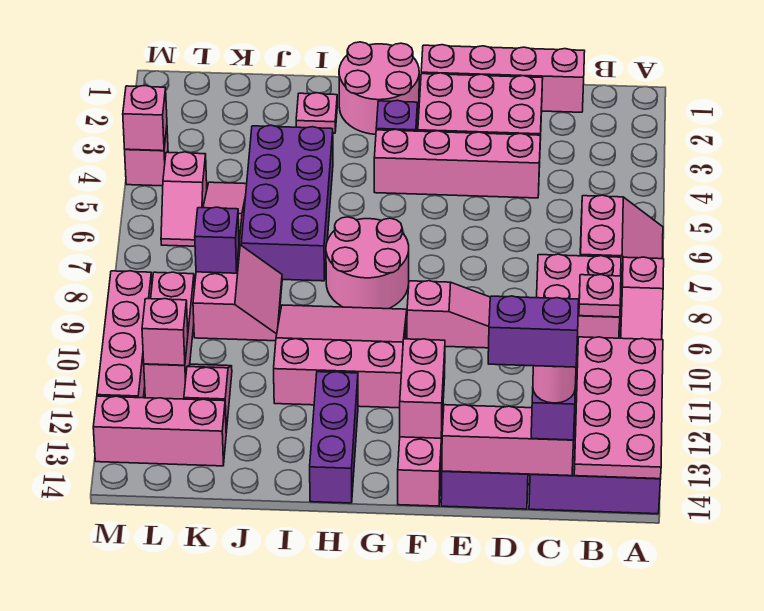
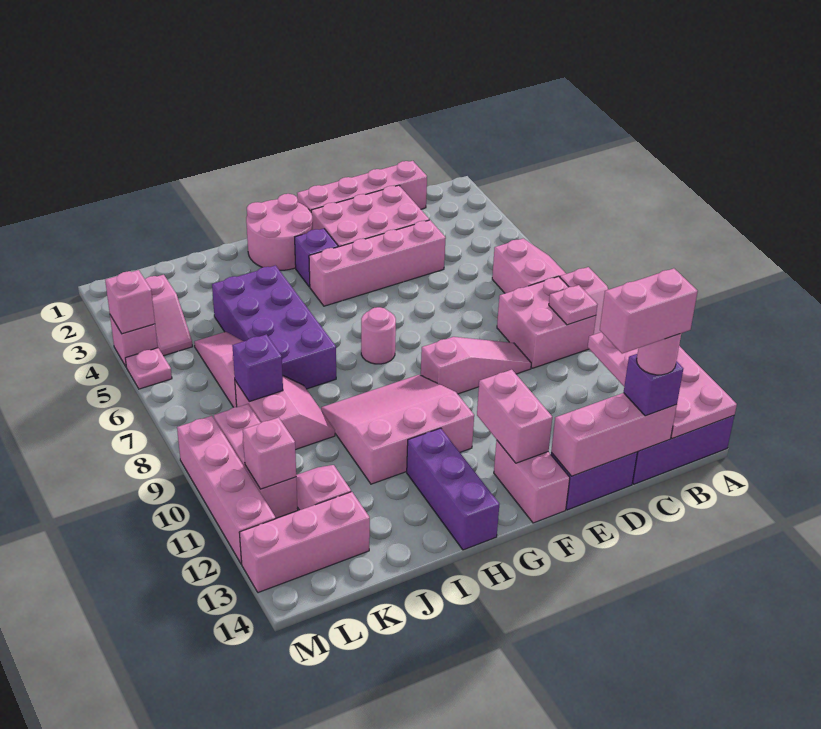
purple 1x2 brick [488,296,579,367] -> pink 1x2 brick [600,268,698,354]
pink 2x2 round brick [326,217,409,309] -> pink 1x1 round brick [361,307,396,364]
pink 1x1 plate [296,93,337,133] -> pink 1x1 plate moved to [125,348,172,389]
pink 1x2 slope [161,152,207,246] -> pink 1x2 slope moved to [145,275,193,356]

